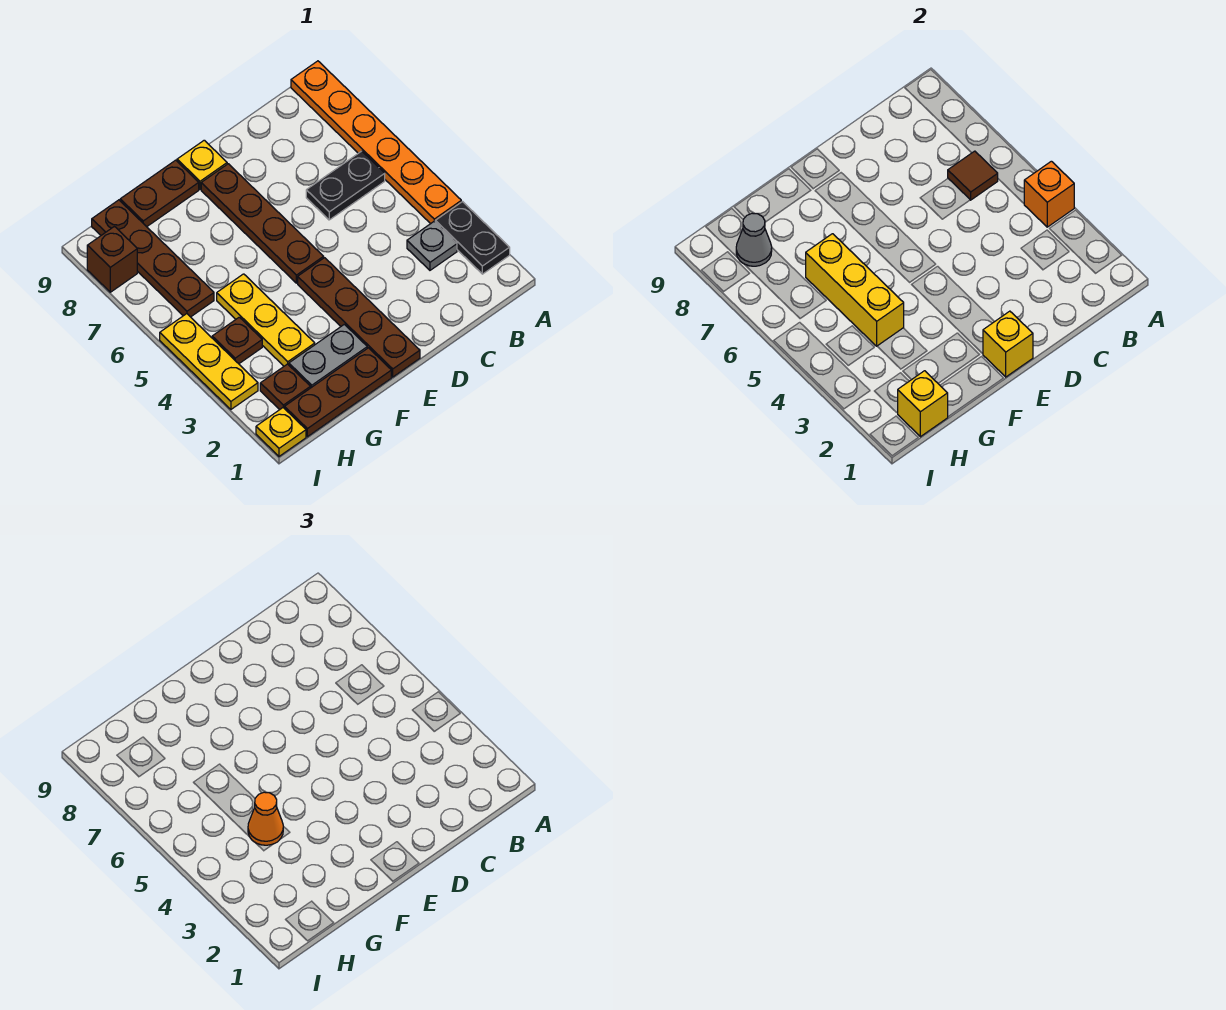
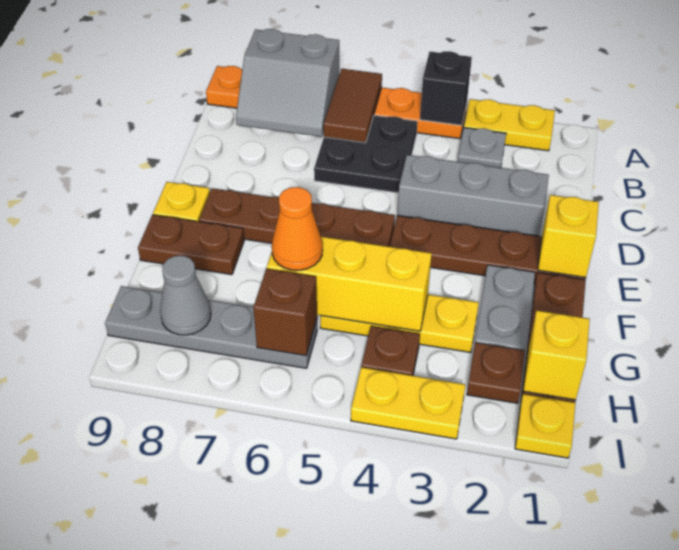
black 1x2 plate [435,202,510,274] -> yellow 1x2 plate [464,99,555,151]
orange 1x1 brick [1024,161,1074,227] -> black 1x1 brick [420,51,472,125]
none -> grey 2x2 slope [236,29,339,137]
black 1x2 plate [306,151,385,220] -> black 2x2 plate [314,115,417,193]
brown 1x1 tile [948,151,998,200] -> brown 1x2 tile [324,69,382,143]
none -> grey 1x3 brick [398,155,549,236]
brown 1x2 plate [120,160,199,227] -> brown 1x2 plate turned to [138,215,244,275]
orange 1x1 cone [248,792,283,845] -> orange 1x1 cone moved to [272,187,323,270]
brown 1x4 plate [92,200,214,317] -> grey 1x4 plate [105,286,317,368]
yellow 1x3 plate [160,314,258,409] -> yellow 1x2 plate [351,367,465,439]
brown 1x1 brick [87,227,137,292] -> brown 1x1 brick moved to [253,269,317,356]

